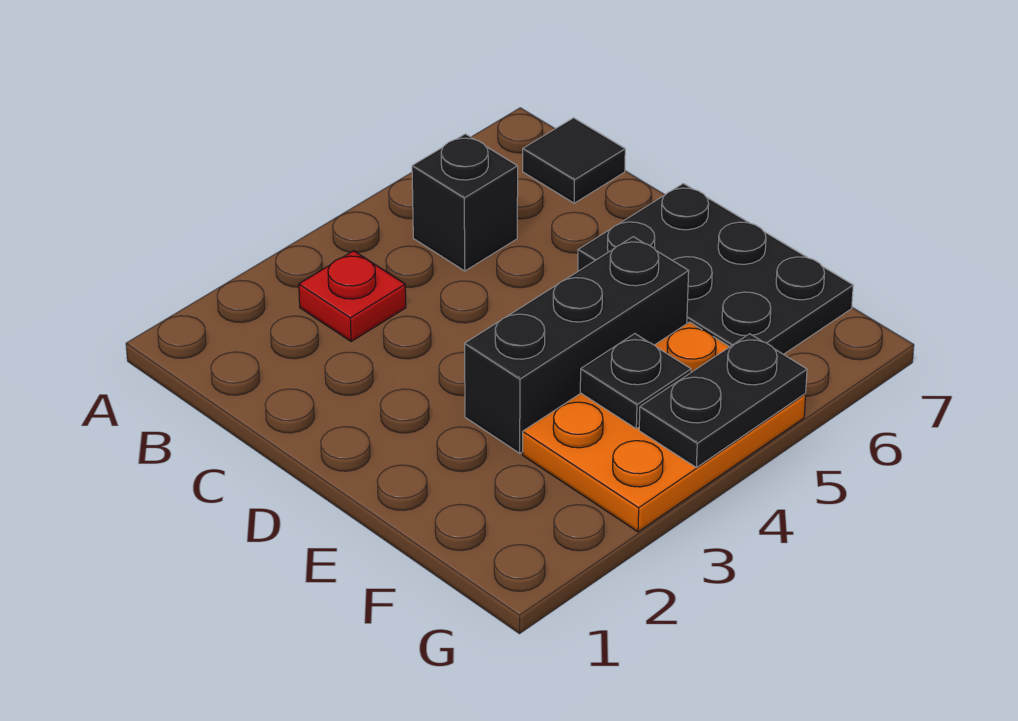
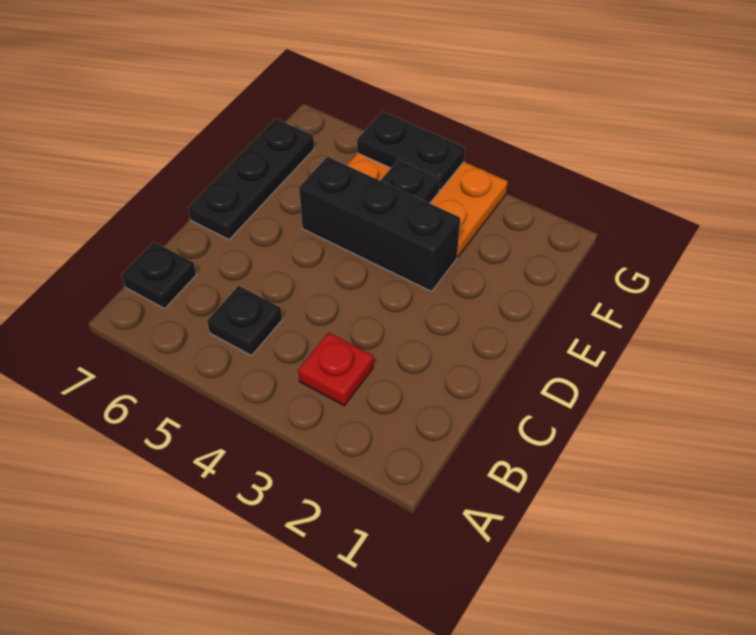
black 1x1 brick [412,134,518,271] -> black 1x1 plate [207,286,282,356]
black 1x1 tile [523,118,625,203] -> black 1x1 plate [122,242,196,308]
black 2x3 plate [578,183,853,354] -> black 1x3 plate [188,118,314,240]

